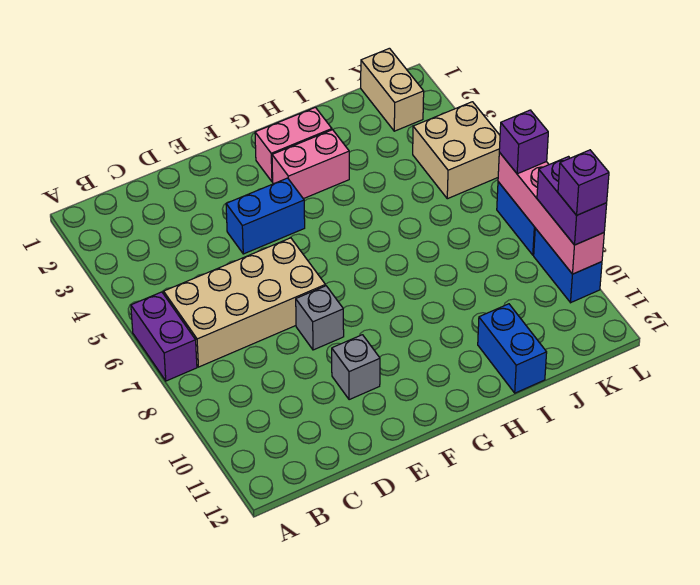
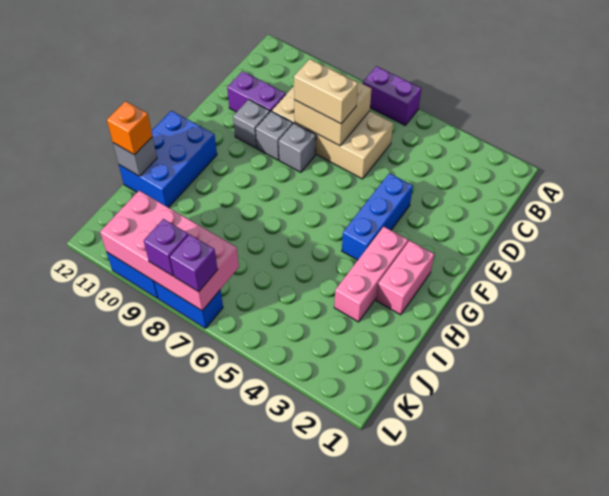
tan 2x4 brick [164,238,325,367] -> tan 2x4 brick turned to [272,86,393,179]
blue 1x2 brick [226,178,305,254] -> blue 1x3 brick [342,173,413,260]
none -> grey 1x1 brick [256,111,293,160]
pink 1x2 brick [272,130,349,199] -> pink 1x3 brick [334,227,408,322]
blue 1x2 brick [478,304,547,393] -> blue 2x3 brick [119,111,217,208]
none -> grey 1x1 brick [113,137,157,176]
none -> orange 1x1 brick [107,101,152,155]
tan 1x2 brick [361,48,424,131] -> tan 1x2 brick moved to [294,59,358,124]
tan 2x2 brick [413,102,500,199] -> tan 2x2 brick moved to [294,66,371,146]
pink 1x4 brick [498,152,604,274] -> pink 2x4 brick [100,191,239,311]
purple 1x2 brick [537,157,607,245] -> purple 1x2 brick moved to [227,71,286,112]
purple 1x1 brick [558,150,609,215] -> purple 1x1 brick moved to [144,219,188,276]

